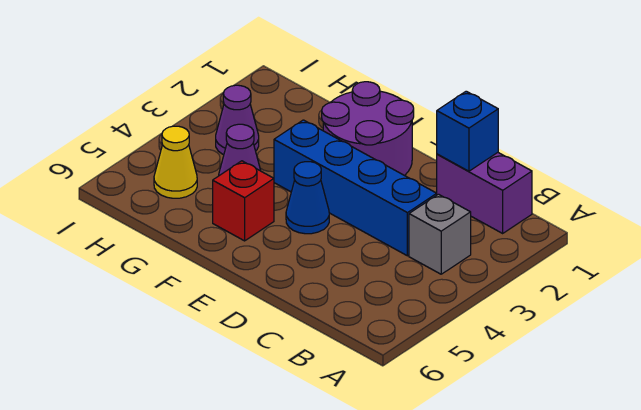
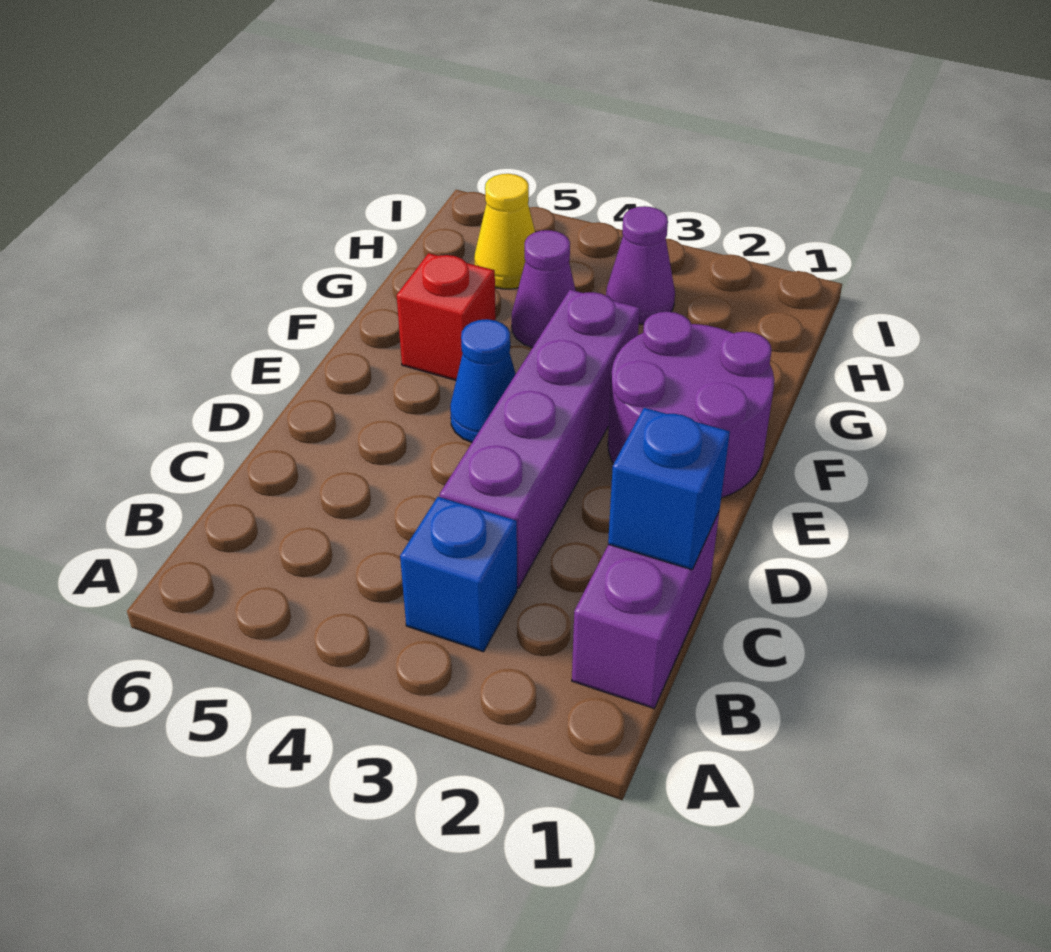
grey 1x1 brick [409,194,471,274] -> blue 1x1 brick [400,497,517,652]
blue 1x4 brick [274,120,437,256] -> purple 1x4 brick [440,290,640,588]

